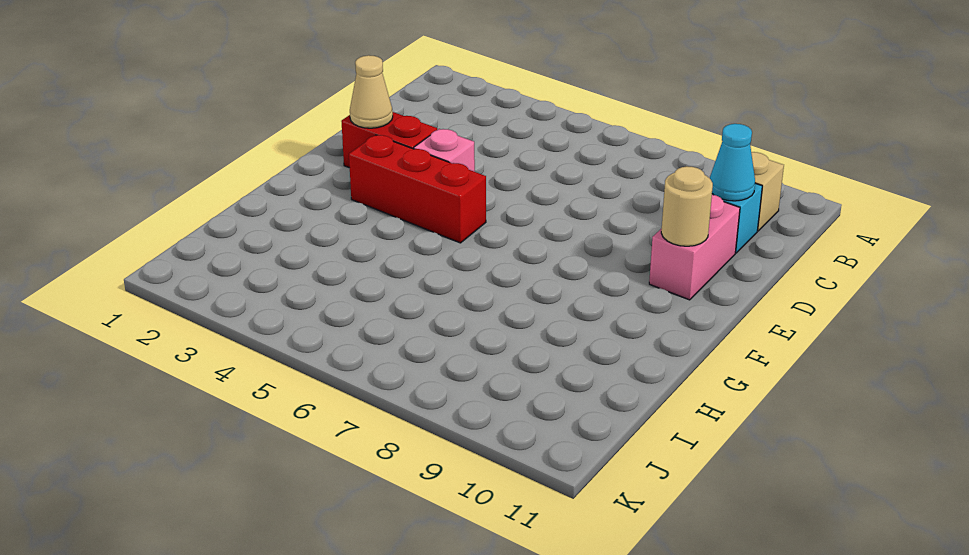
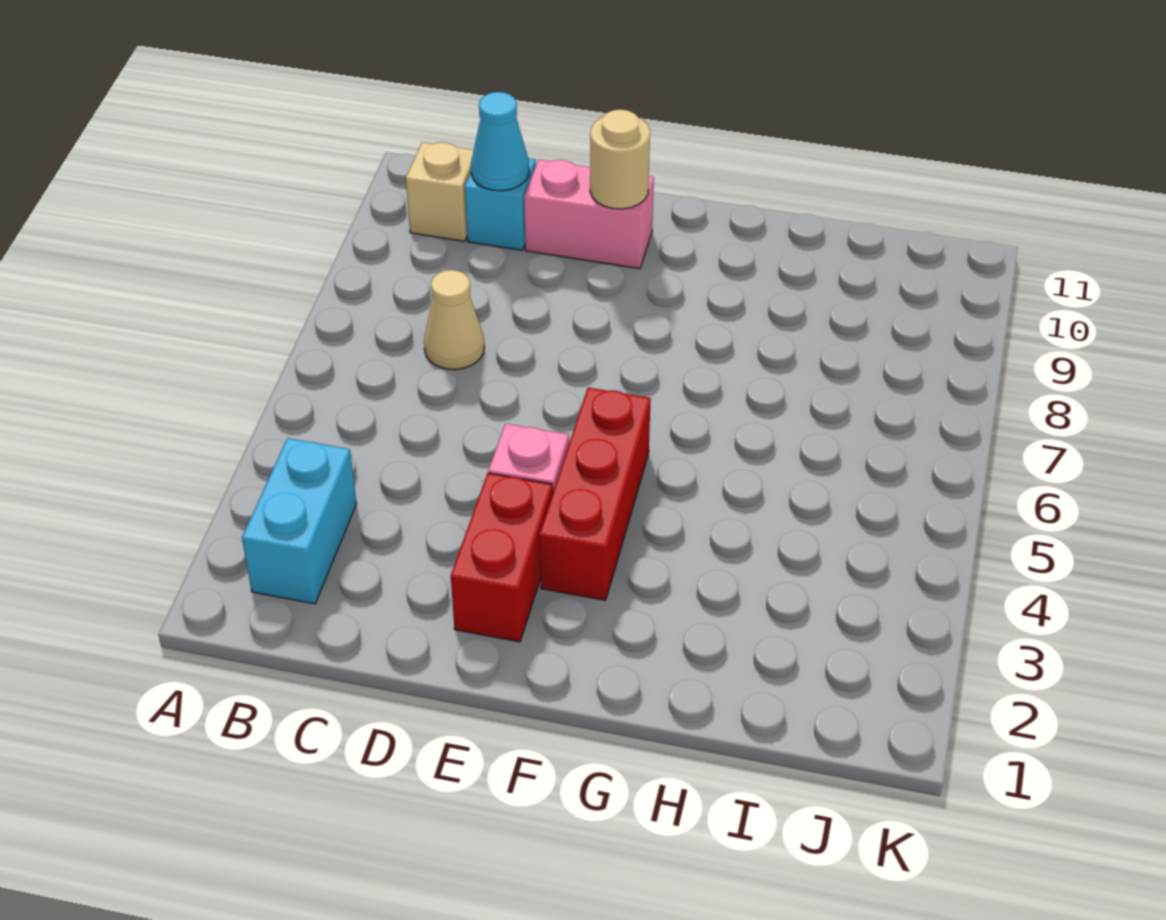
none -> cyan 1x2 brick [242,438,356,604]
tan 1x1 cone [350,55,393,128] -> tan 1x1 cone moved to [424,270,484,370]

